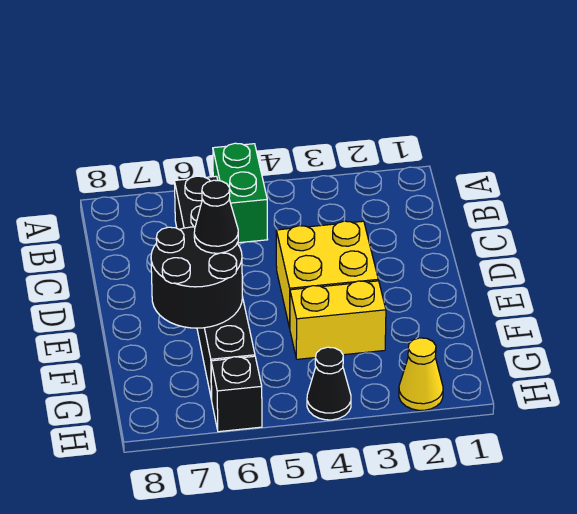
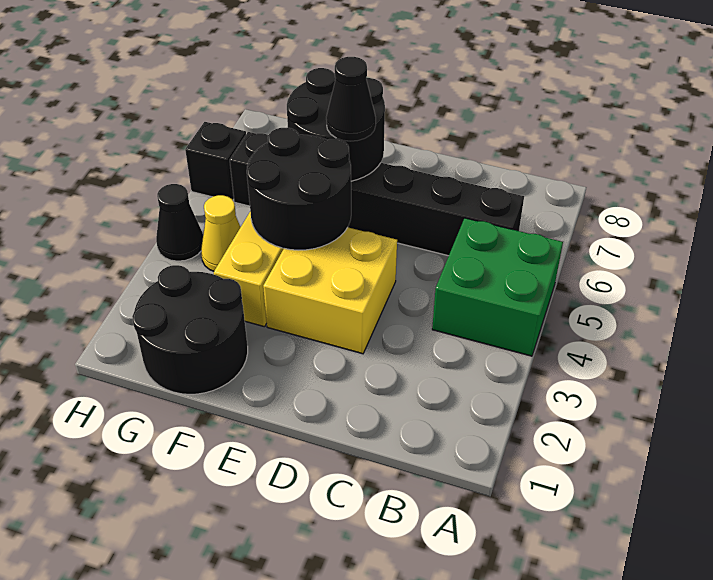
green 1x2 brick [213,143,268,243] -> green 2x2 brick [432,218,563,356]
none -> black 2x2 round brick [247,128,351,250]
none -> black 2x2 round brick [132,265,248,394]
yellow 1x1 cone [399,338,443,410] -> yellow 1x1 cone moved to [201,195,240,271]

